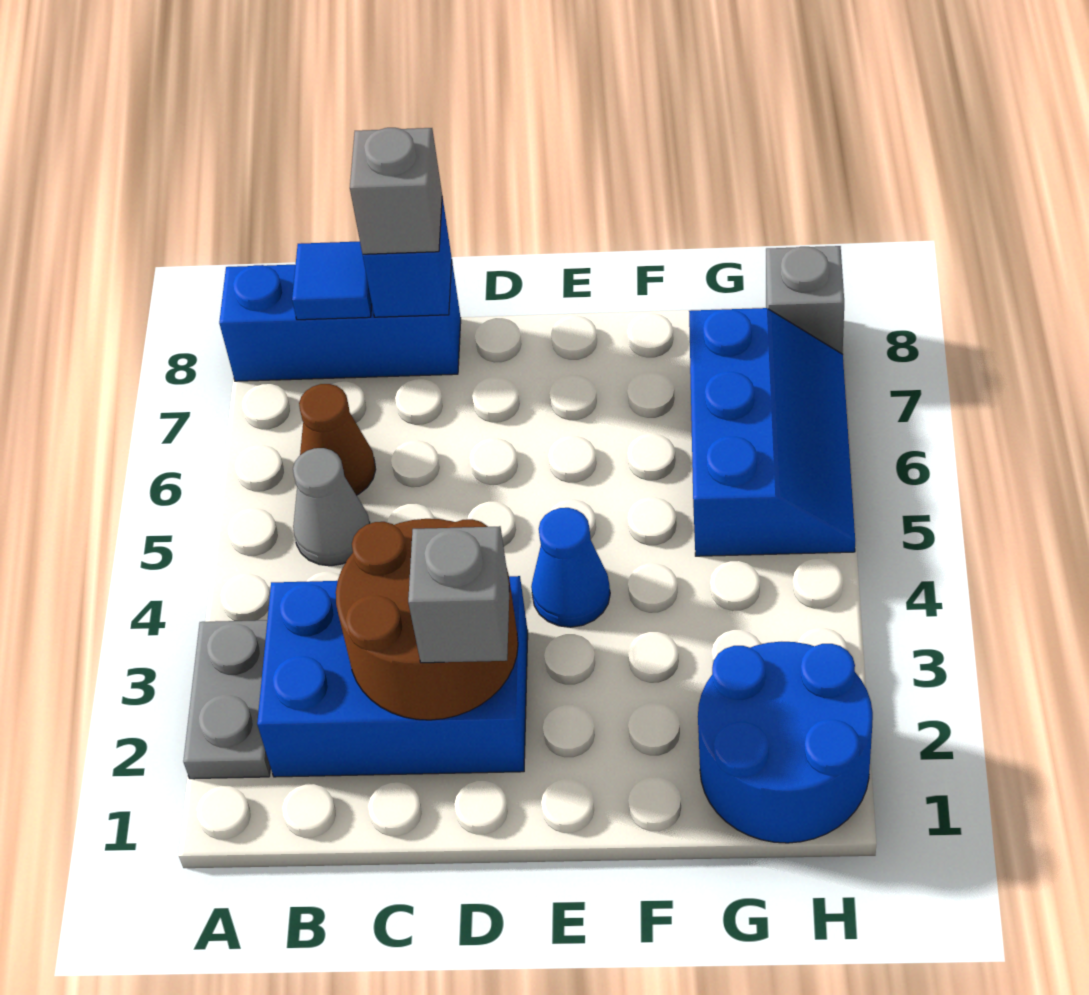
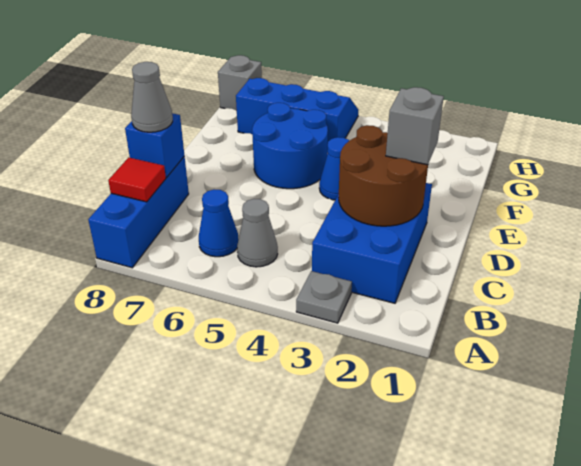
grey 1x2 plate [183,620,270,779] -> grey 1x1 plate [296,271,352,323]
brown 1x1 cone [299,384,376,495] -> blue 1x1 cone [199,190,239,257]
blue 1x1 tile [292,241,372,320] -> red 1x1 tile [108,157,166,202]
grey 1x1 brick [350,128,442,254] -> grey 1x1 cone [131,62,173,132]
blue 2x2 round brick [698,642,873,843] -> blue 2x2 round brick moved to [252,103,328,189]

